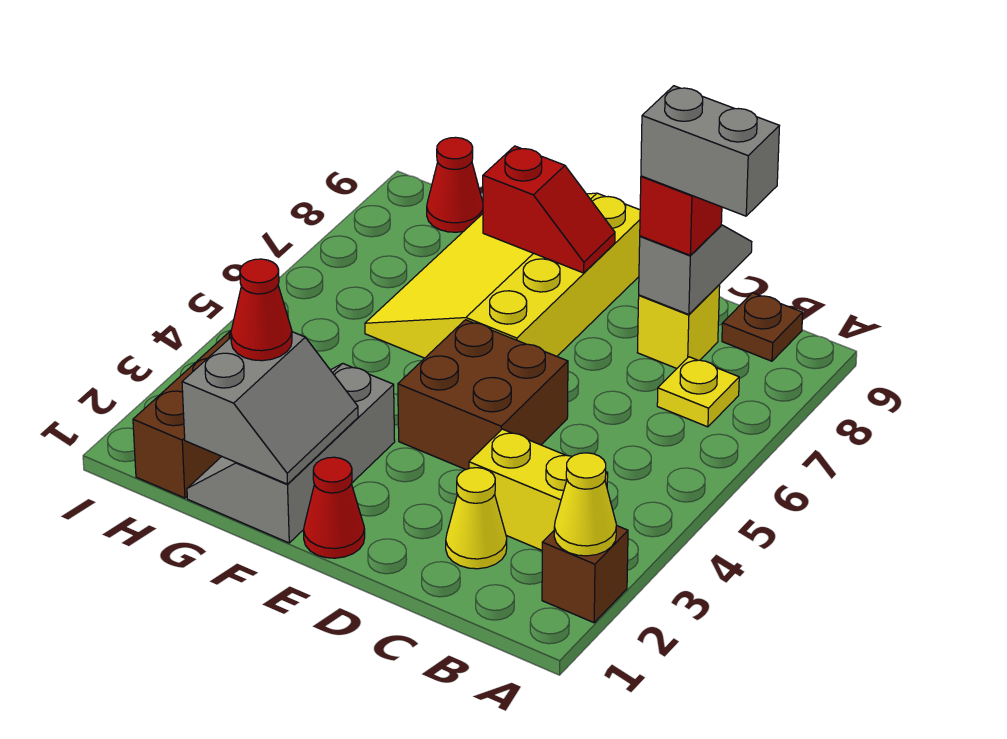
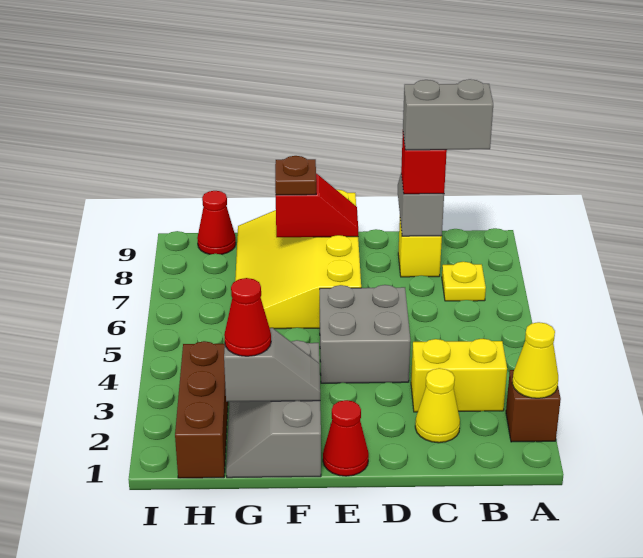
brown 1x1 plate [722,293,803,361] -> brown 1x1 plate moved to [275,156,316,195]
brown 2x2 brick [398,320,568,470] -> grey 2x2 brick [320,285,411,383]
grey 2x2 slope [182,332,358,484] -> grey 1x2 slope [224,328,320,402]

